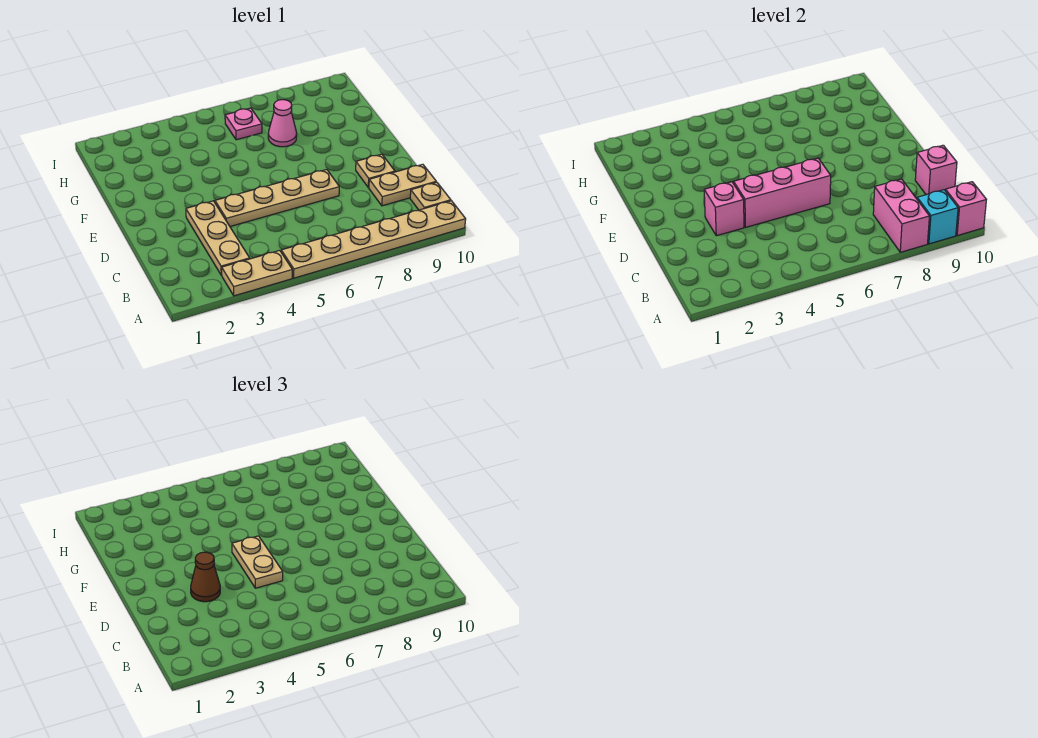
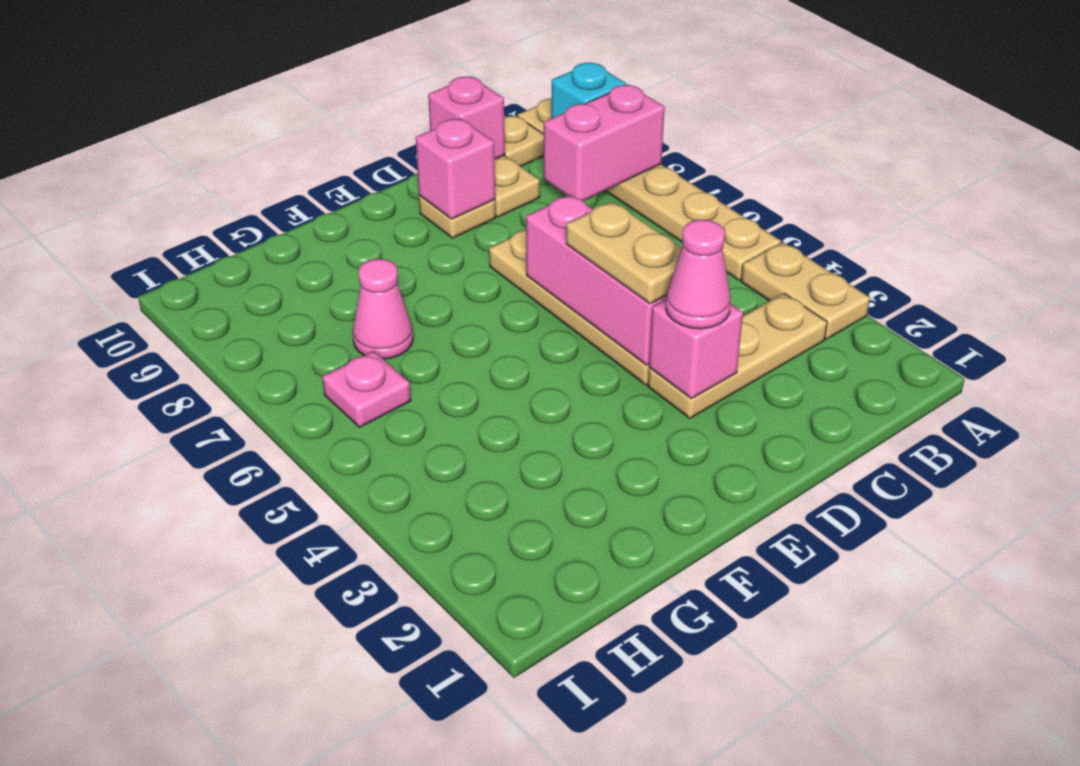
pink 1x1 brick [945,182,986,236] -> pink 1x1 brick moved to [416,118,495,219]
brown 1x1 cone [191,552,220,602] -> pink 1x1 cone [666,220,731,329]
tan 1x2 plate [232,536,283,588] -> tan 1x2 plate turned to [566,202,682,304]

